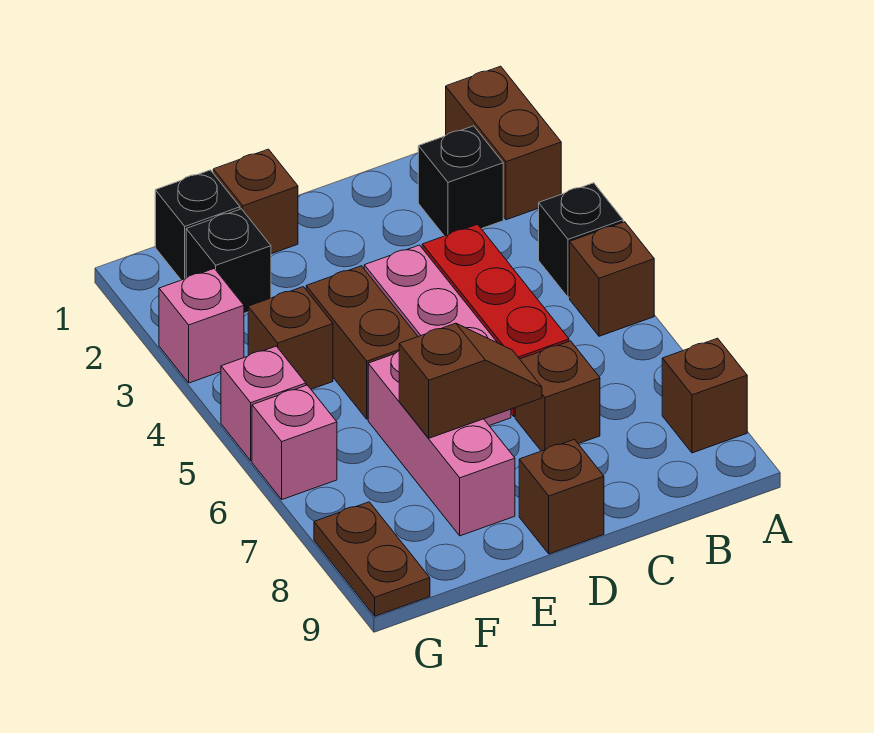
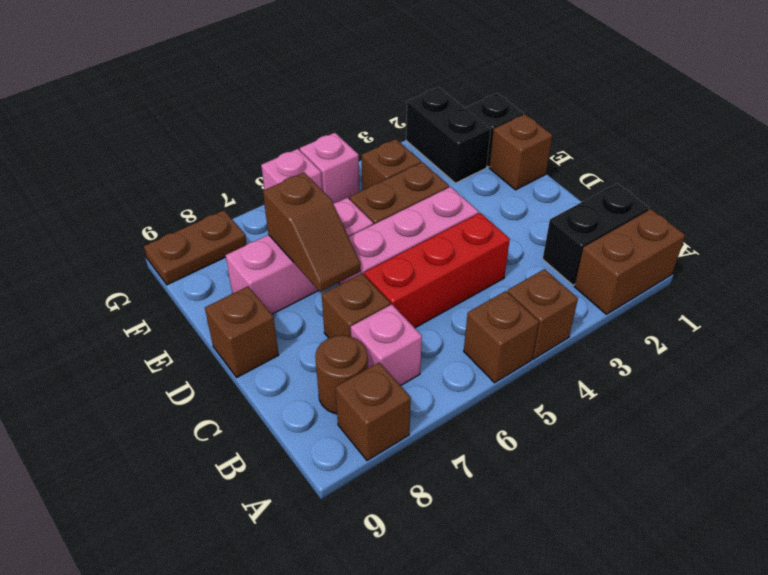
black 1x1 brick [539,183,623,297] -> brown 1x1 brick [508,269,578,359]
black 1x1 brick [418,126,503,236] -> black 1x2 brick [543,184,649,285]
none -> brown 1x1 round brick [315,335,368,414]
black 1x1 brick [186,209,271,313] -> black 1x2 brick [406,87,491,183]
pink 1x1 brick [159,269,244,383] -> pink 1x1 brick moved to [351,304,422,386]

